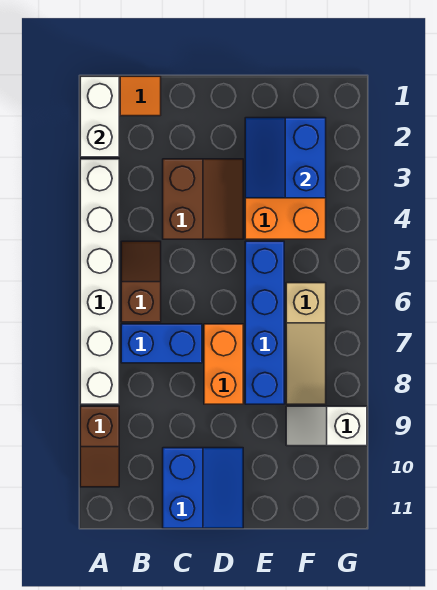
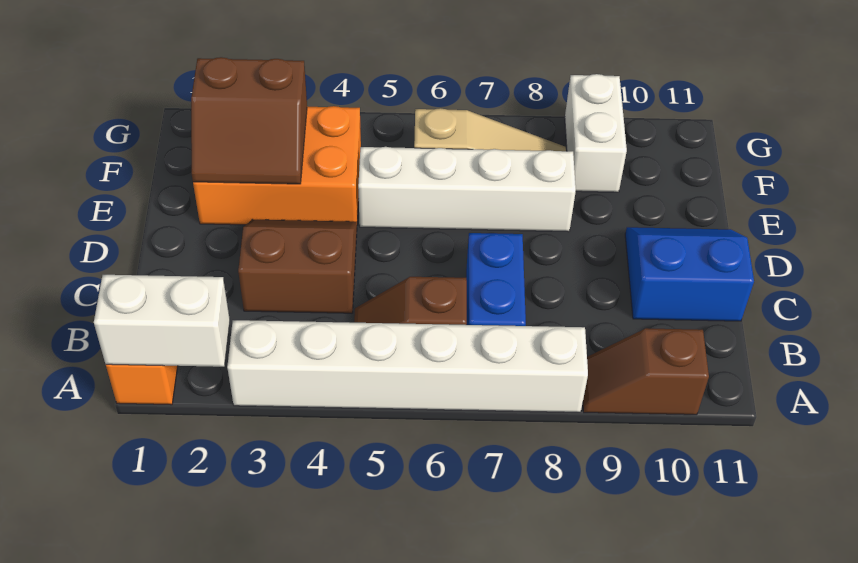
brown 1x2 slope [80,406,119,487] -> brown 1x2 slope turned to [583,328,709,415]
orange 1x2 brick [204,324,243,404] -> none
blue 2x2 slope [245,118,326,198] -> brown 2x2 slope [191,57,307,184]
blue 1x4 brick [245,241,284,404] -> white 1x4 brick [358,147,576,232]
white 1x2 slope [286,406,367,446] -> white 1x2 brick [565,74,627,192]

